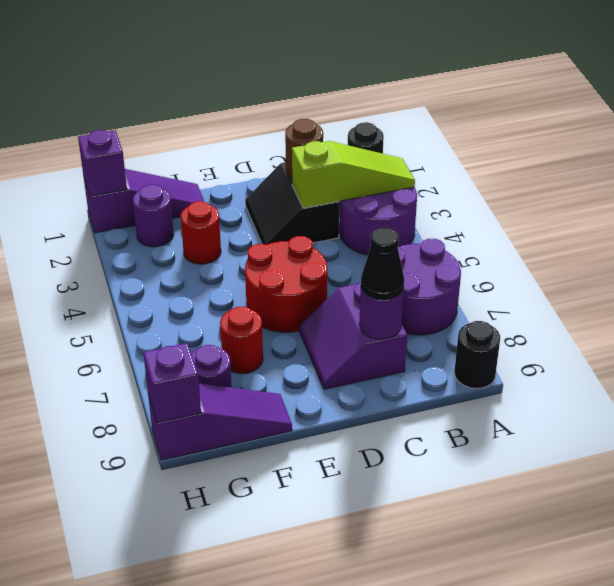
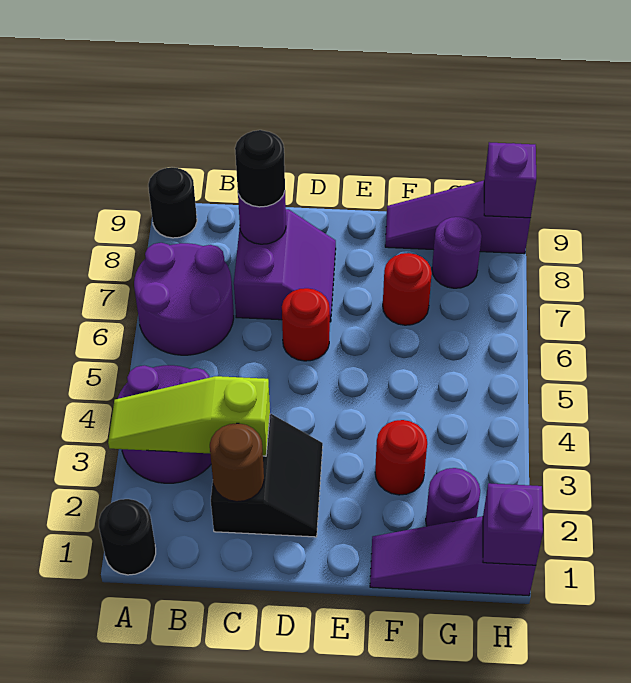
black 1x1 cone [361,228,404,300] -> black 1x1 round brick [235,130,285,207]
red 2x2 round brick [245,236,327,332] -> red 1x1 round brick [282,288,330,361]

